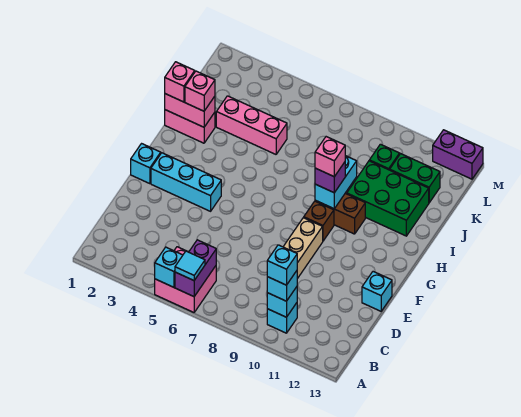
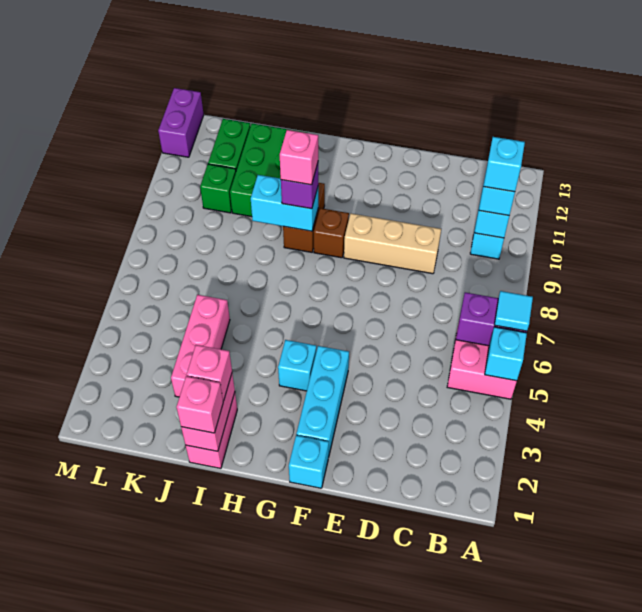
cyan 1x1 brick [362,272,392,311] -> cyan 1x1 brick moved to [278,340,316,391]

